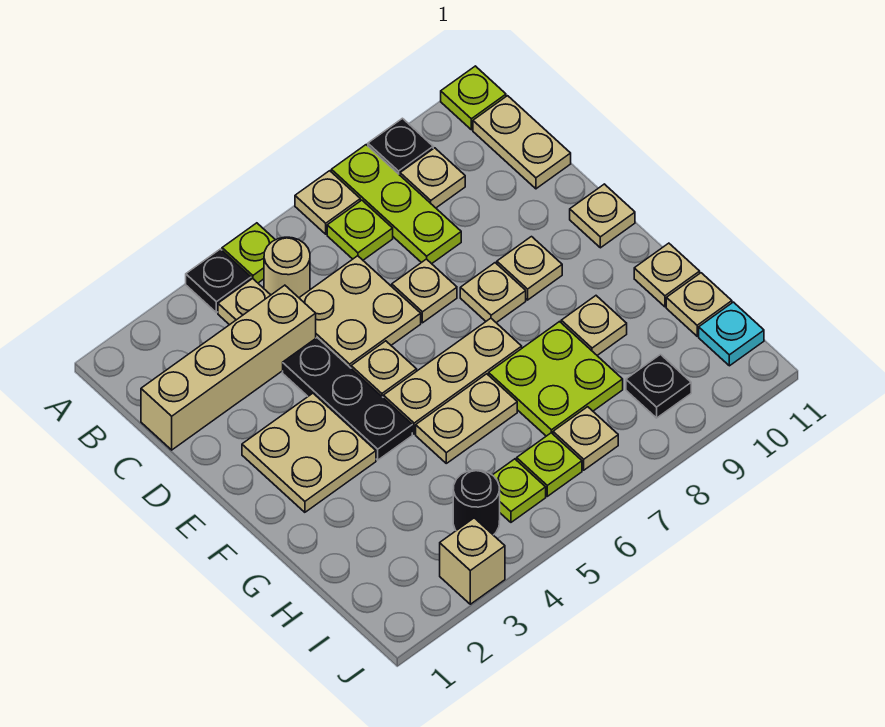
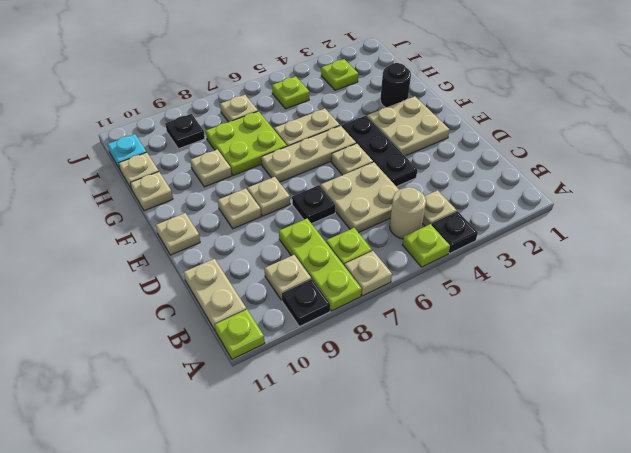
tan 1x4 brick [141,285,316,450] -> none
tan 1x1 plate [392,259,457,323] -> black 1x1 plate [292,185,335,224]
black 1x1 round brick [453,470,500,535] -> black 1x1 round brick moved to [380,63,411,108]
lime 1x1 plate [517,433,582,496] -> lime 1x1 plate moved to [321,59,358,90]
tan 1x1 brick [440,518,505,604] -> none

